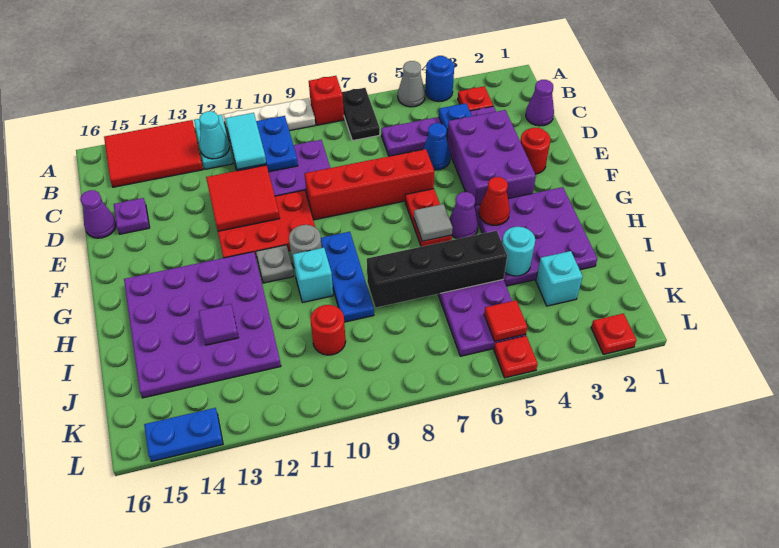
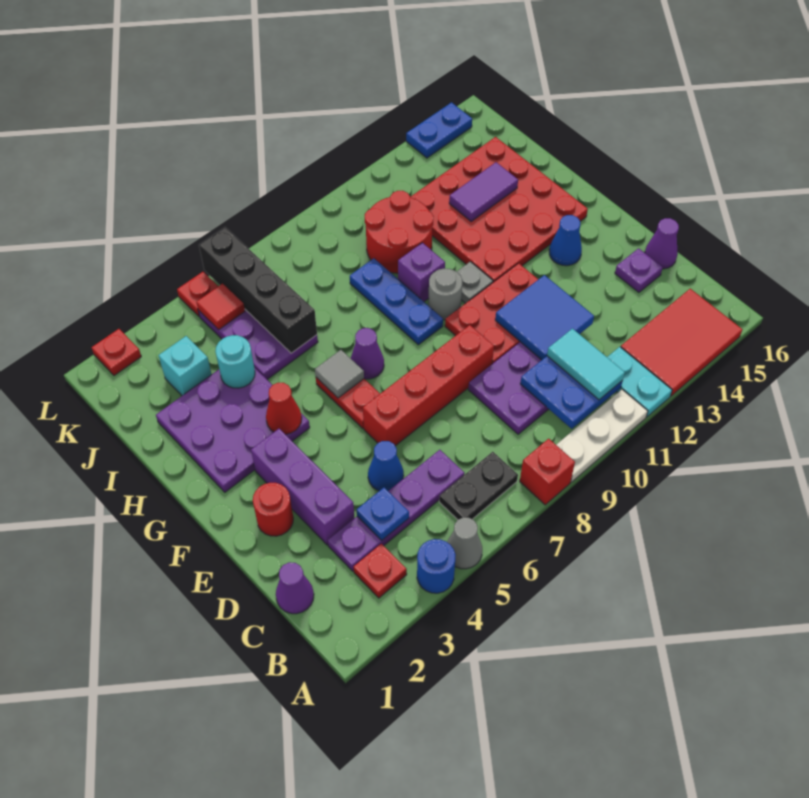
black 1x2 plate [342,88,380,141] -> black 1x2 plate turned to [439,452,518,520]
cyan 1x1 cone [199,111,229,159] -> none
purple 2x3 brick [447,110,536,205] -> purple 1x3 brick [251,429,354,545]
red 2x2 tile [206,165,280,231] -> blue 2x2 tile [495,275,594,360]
none -> blue 1x1 cone [549,215,582,266]
purple 1x1 cone [449,192,478,239] -> purple 1x1 cone moved to [351,328,384,379]
purple 4x4 plate [124,252,281,398] -> red 4x4 plate [410,137,588,282]
cyan 1x1 brick [293,248,333,302] -> purple 1x1 brick [398,243,445,302]
black 1x4 brick [367,231,507,308] -> black 1x4 brick turned to [199,227,317,353]
purple 1x1 tile [199,304,239,345] -> purple 1x2 tile [449,162,518,221]
red 1x1 round brick [310,305,346,355] -> red 2x2 round brick [365,191,434,273]

